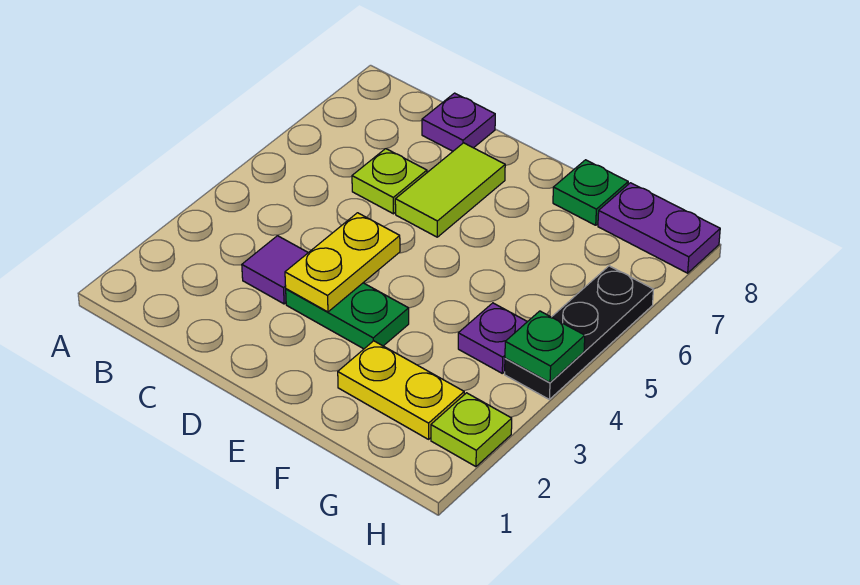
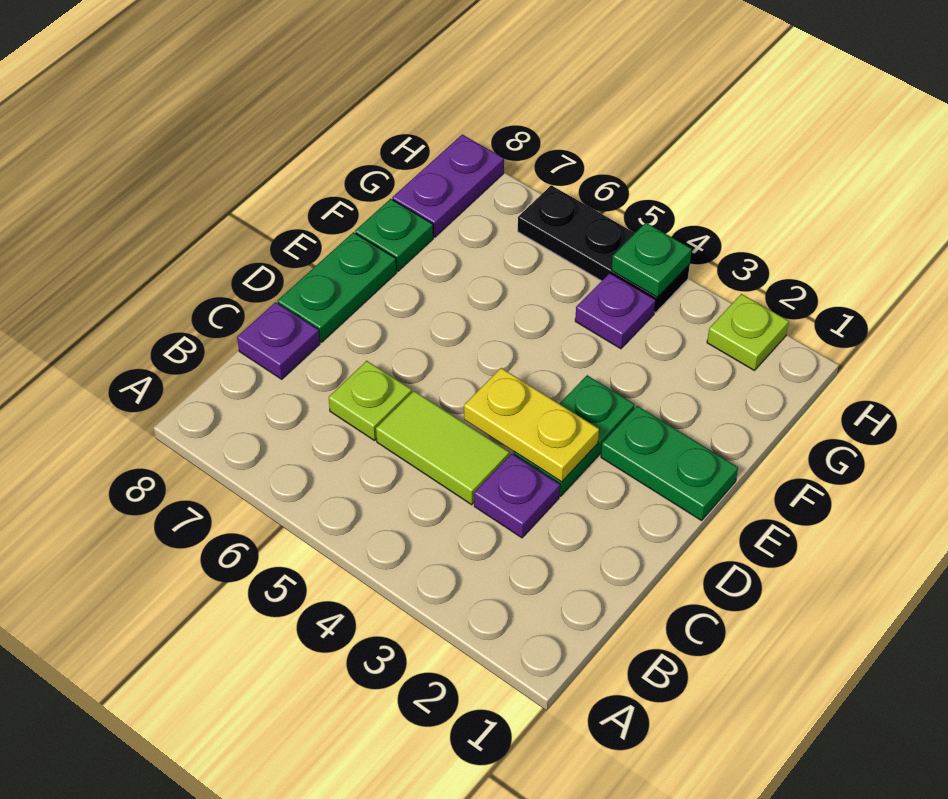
purple 1x1 tile [242,236,308,304] -> purple 1x1 plate [474,454,560,538]
lime 1x2 tile [395,143,505,237] -> lime 1x2 tile moved to [376,391,509,505]
none -> green 1x2 plate [278,232,396,342]
none -> green 1x2 plate [601,406,738,521]
yellow 1x2 plate [338,341,464,439] -> none

